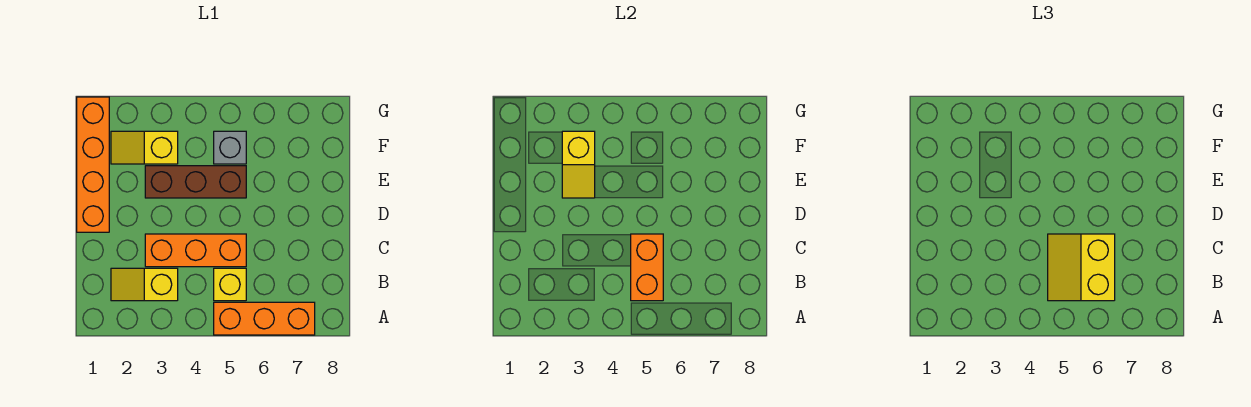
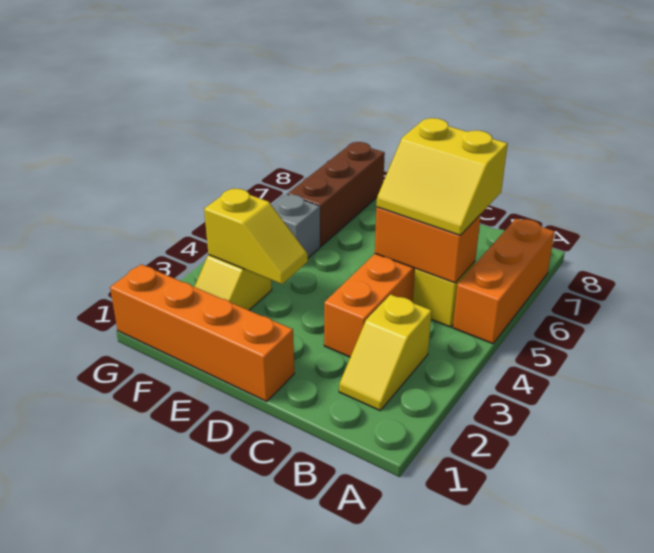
brown 1x3 brick [145,166,246,198] -> brown 1x3 brick moved to [288,142,385,246]

